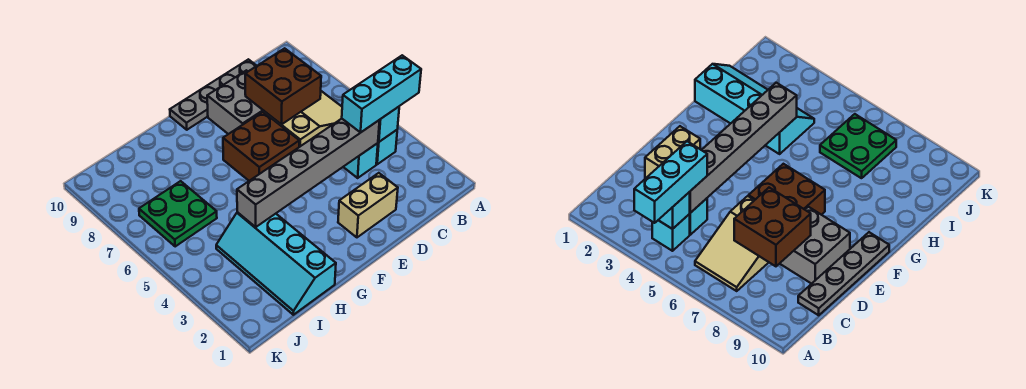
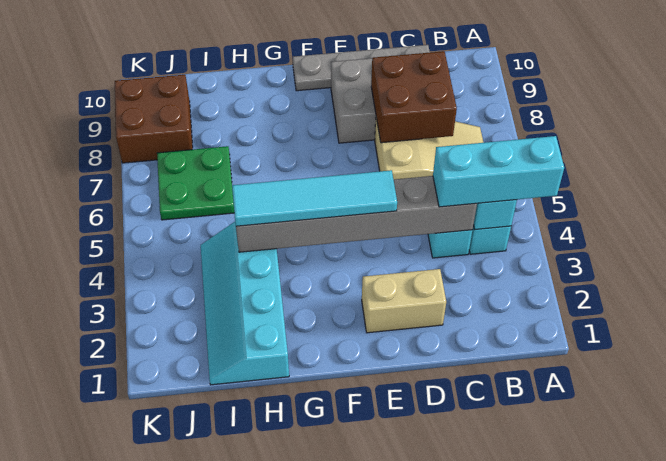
none -> cyan 1x4 tile [232,170,397,226]
brown 2x2 brick [223,112,299,181] -> brown 2x2 brick moved to [115,75,193,163]

